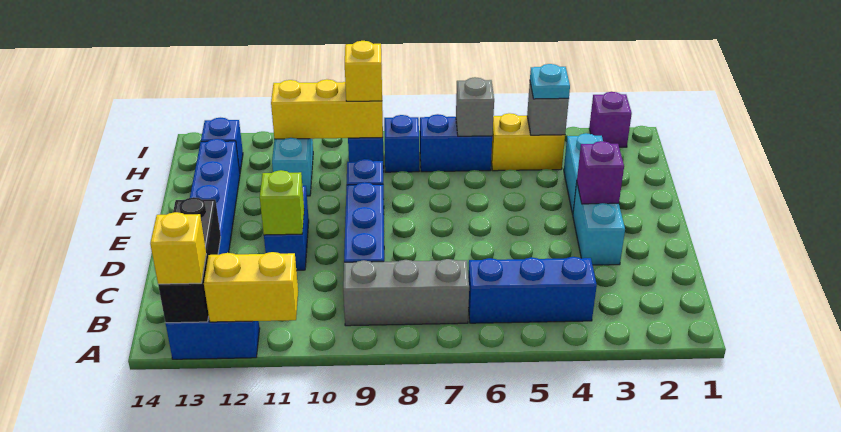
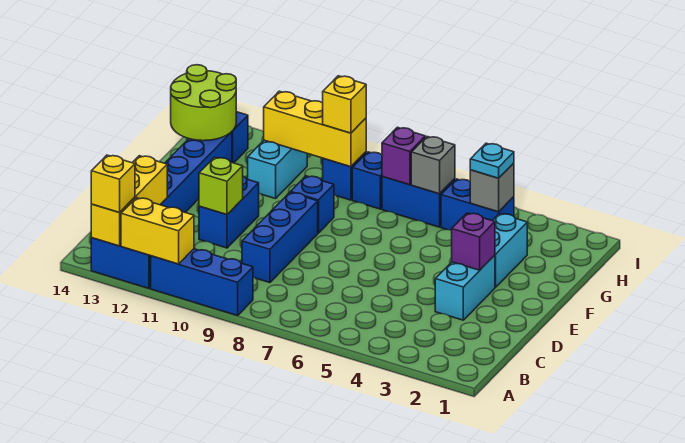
black 1x3 brick [158,197,221,323] -> yellow 1x3 brick [91,156,167,246]
blue 1x3 brick [468,257,597,323] -> blue 1x3 brick moved to [151,249,253,316]
grey 1x3 brick [343,259,469,326] -> none
none -> lime 2x2 round brick [171,65,236,141]
yellow 1x2 brick [491,113,565,171] -> blue 1x2 brick [441,179,514,230]
purple 1x1 brick [589,92,632,147] -> purple 1x1 brick moved to [382,127,425,185]

